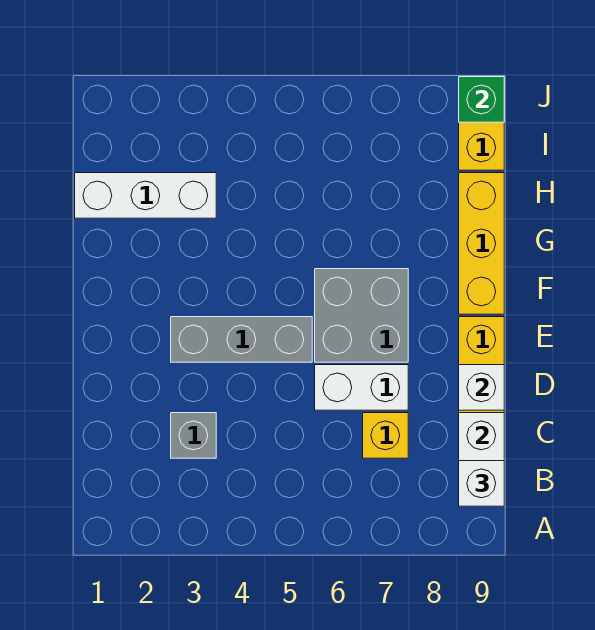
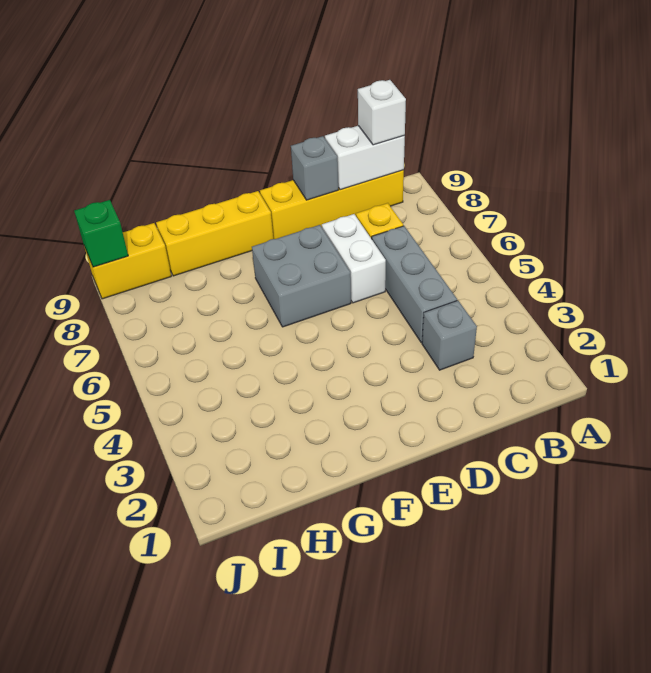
white 1x1 brick [459,365,504,410] -> grey 1x1 brick [291,136,338,200]
grey 1x3 brick [171,317,312,362] -> grey 1x3 brick moved to [372,226,457,343]
white 1x3 brick [75,173,216,218] -> none

